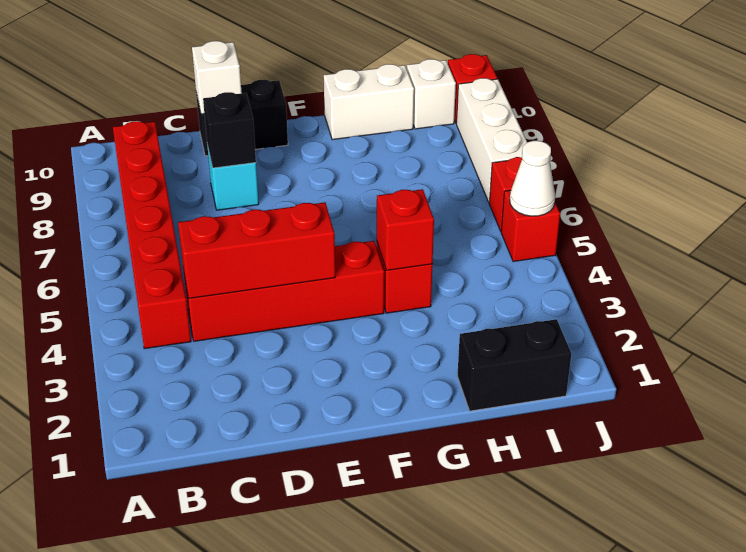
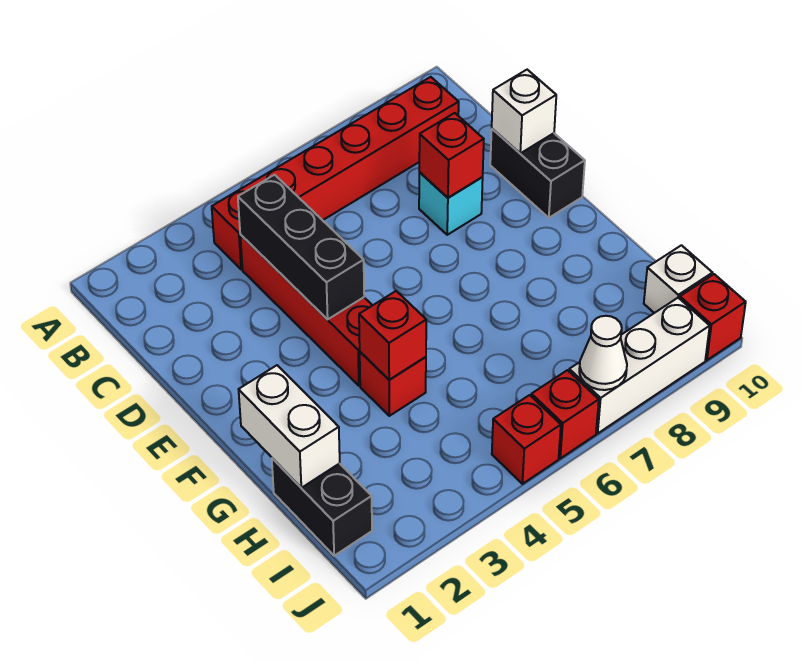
red 1x3 brick [178,202,335,298] -> black 1x3 brick [238,175,364,320]
black 1x1 brick [203,92,256,168] -> red 1x1 brick [419,113,484,198]
white 1x2 brick [324,64,414,140] -> white 1x2 brick moved to [239,365,340,488]
white 1x1 cone [510,141,555,216] -> white 1x1 cone moved to [579,316,627,390]

